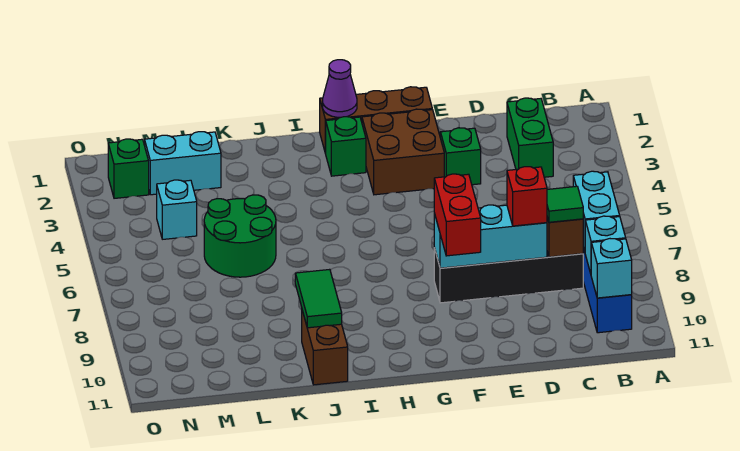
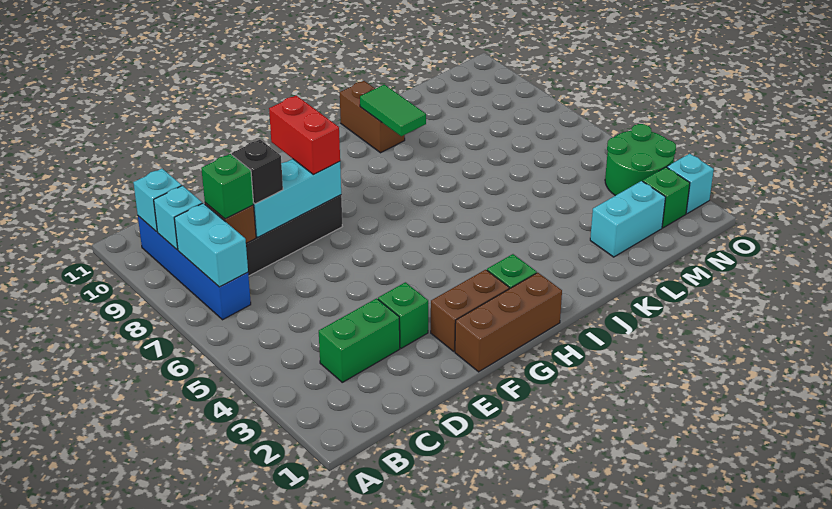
green 1x2 brick [507,98,553,177] -> green 1x2 brick turned to [319,298,400,382]
green 1x1 tile [547,186,583,222] -> green 1x1 brick [201,154,254,219]
red 1x1 brick [507,167,547,226] -> black 1x1 brick [232,140,283,204]
brown 2x2 brick [362,109,444,195] -> brown 1x2 brick [431,270,509,351]
purple 1x1 cone [323,60,357,117] -> none
green 2x2 round brick [204,195,276,277] -> green 2x2 round brick moved to [605,124,676,196]
cyan 1x1 brick [157,180,197,239] -> cyan 1x1 brick moved to [667,154,714,214]

